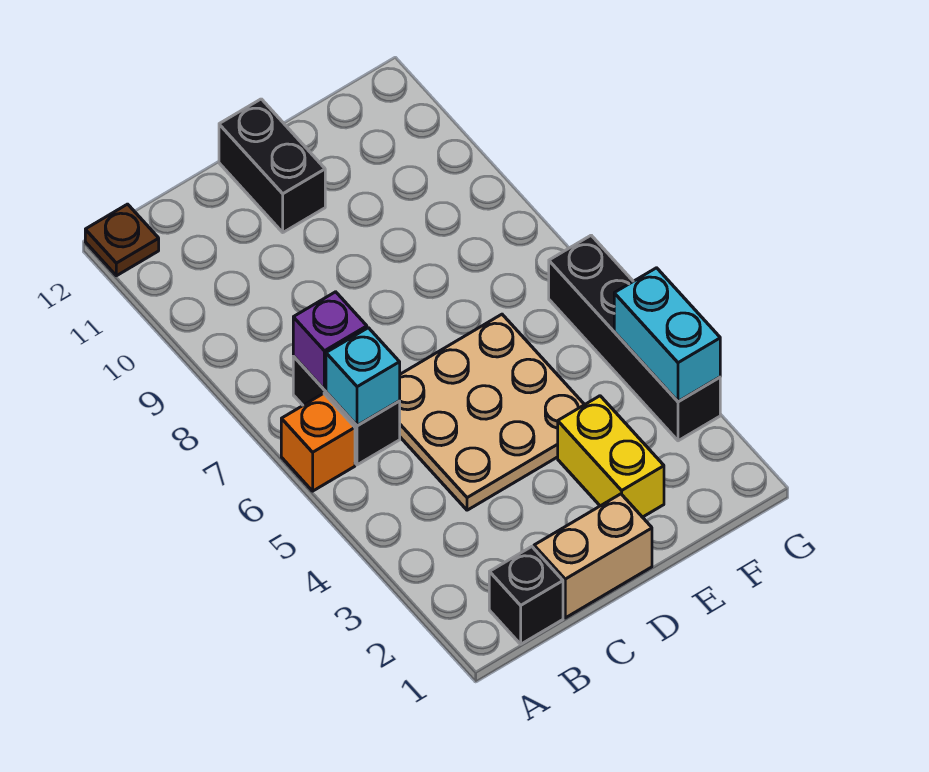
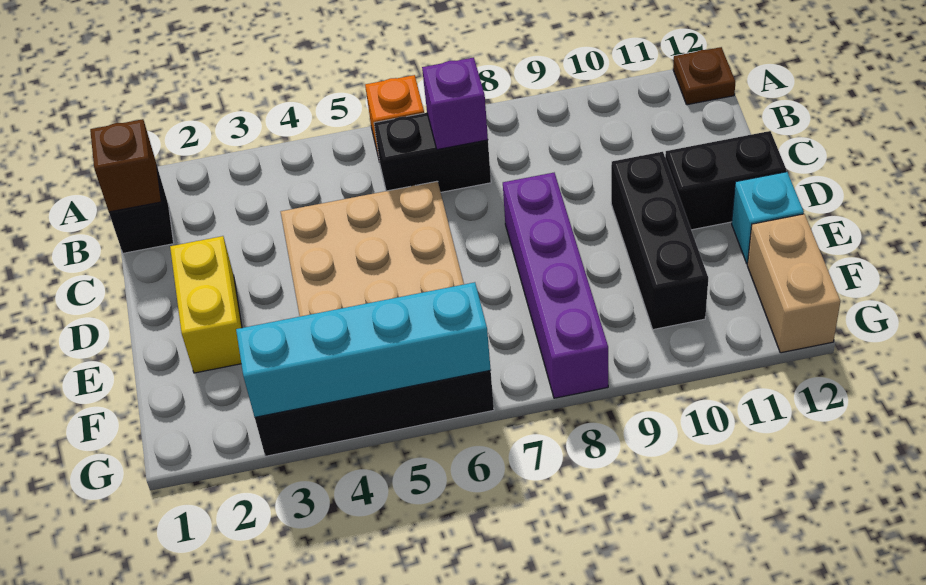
none -> brown 1x1 brick [90,119,161,212]
cyan 1x1 brick [326,328,400,426] -> cyan 1x1 brick moved to [732,172,804,264]
tan 1x2 brick [534,494,652,618] -> tan 1x2 brick moved to [747,214,840,353]
none -> purple 1x4 brick [503,173,608,398]
none -> black 1x3 brick [611,152,708,330]
yellow 1x2 brick [558,396,664,517] -> yellow 1x2 brick turned to [170,236,242,373]
cyan 1x2 brick [614,268,720,401] -> cyan 1x4 brick [236,282,491,417]

